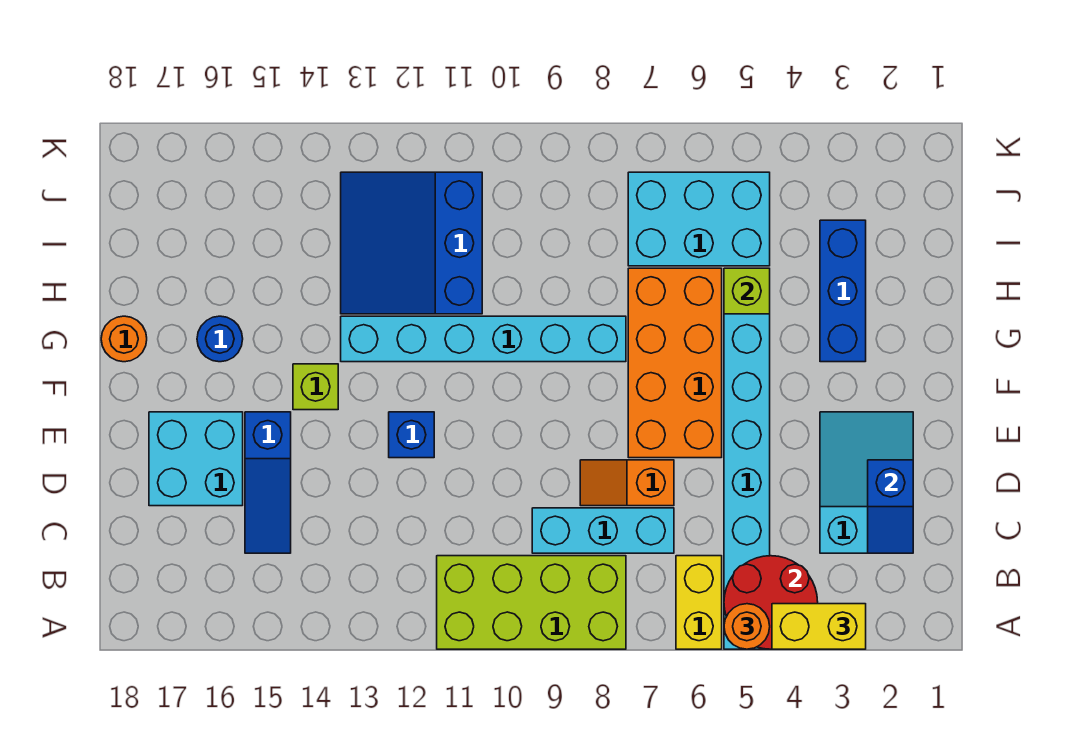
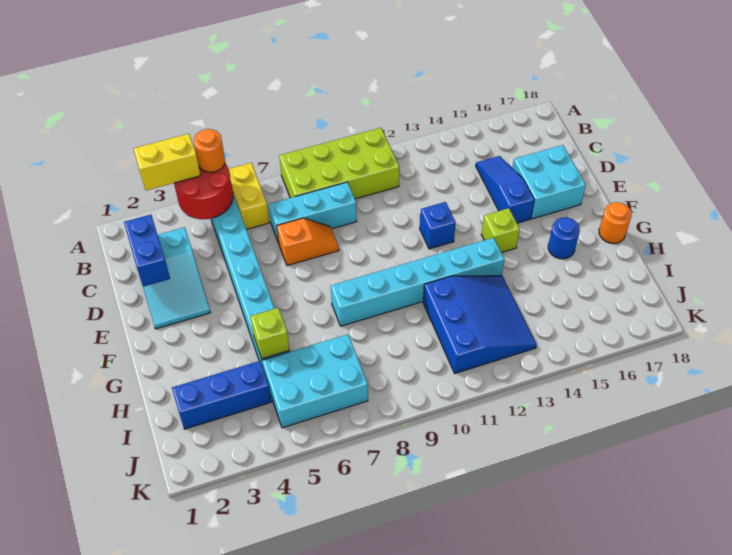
blue 1x2 slope [868,460,913,553] -> blue 1x2 brick [124,215,170,287]
orange 2x4 brick [628,268,722,458] -> none
blue 1x3 brick [820,220,866,362] -> blue 1x3 brick turned to [172,361,272,429]

